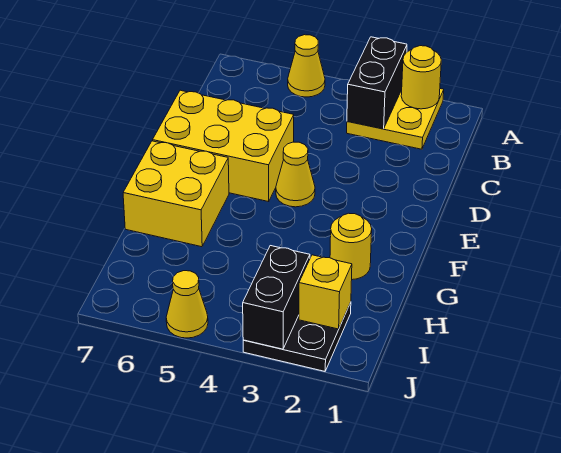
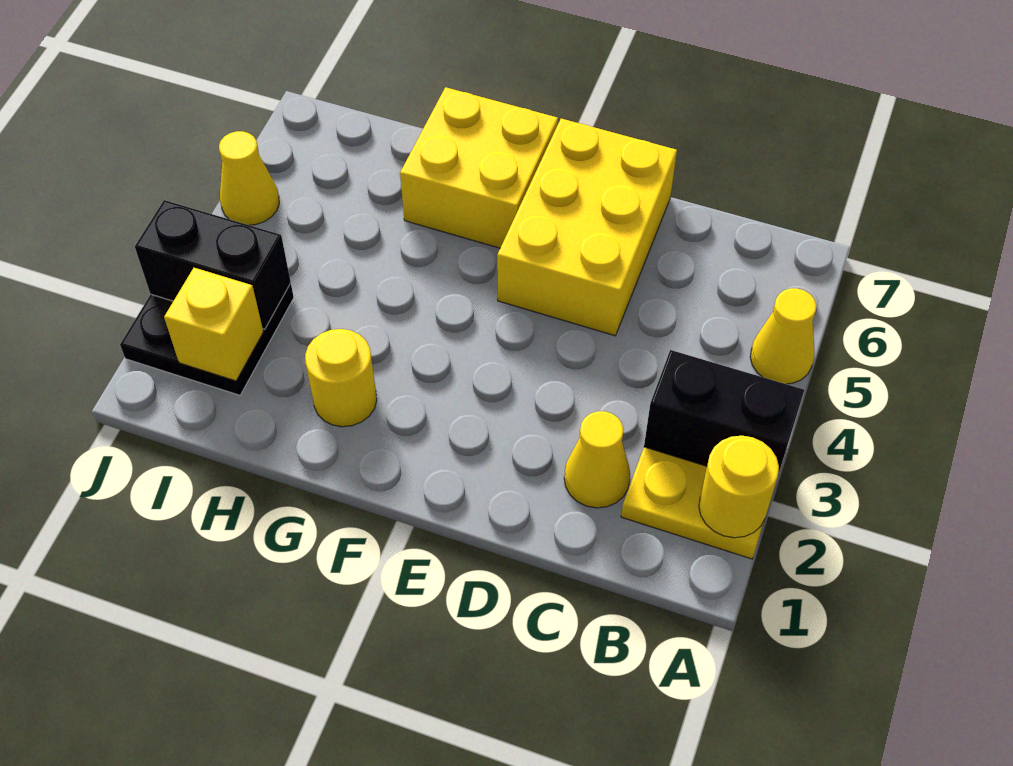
yellow 1x1 cone [276,142,315,207] -> yellow 1x1 cone moved to [564,411,630,508]

